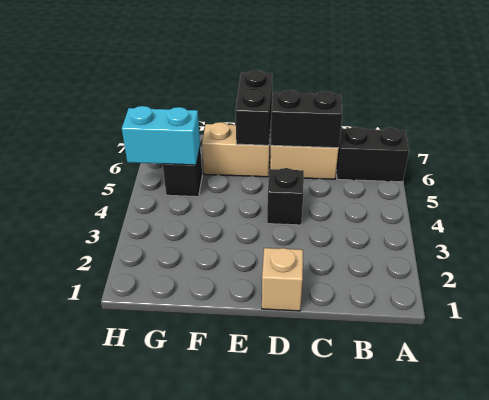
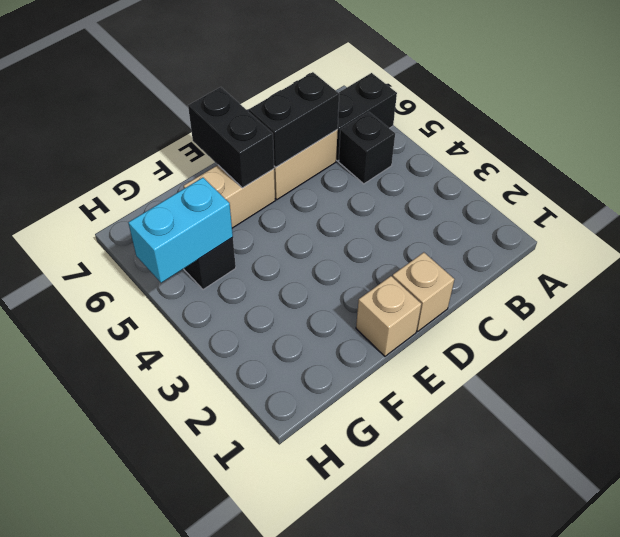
black 1x1 brick [267,168,304,225] -> black 1x1 brick moved to [339,112,395,184]
none -> tan 1x1 brick [356,276,421,356]

